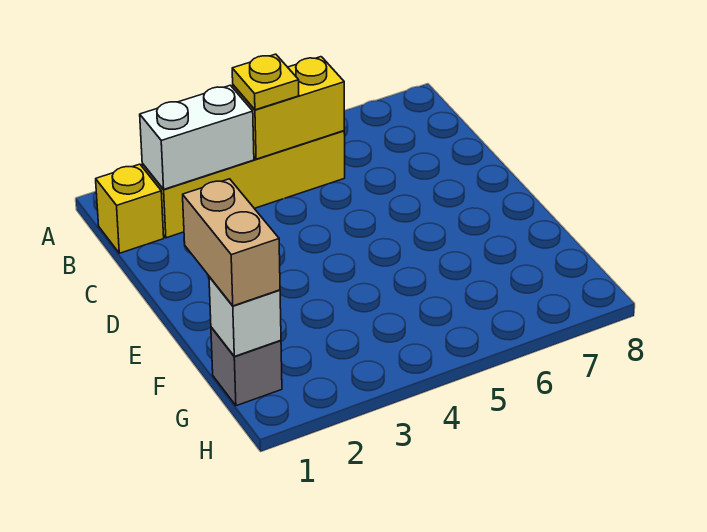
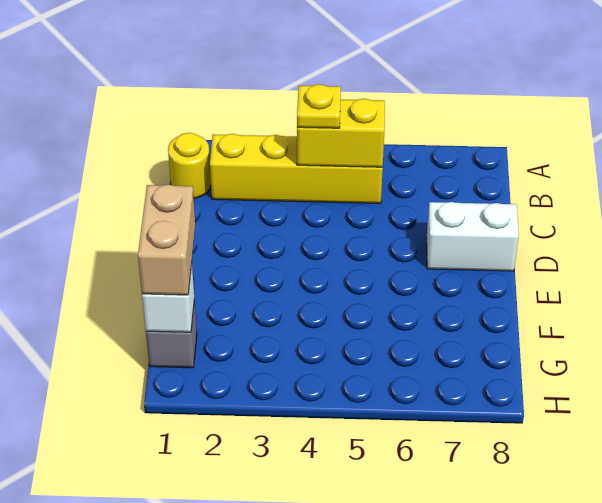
yellow 1x1 brick [96,164,164,253] -> yellow 1x1 round brick [168,133,211,198]
white 1x2 brick [140,85,254,189] -> white 1x2 brick moved to [427,202,519,271]

